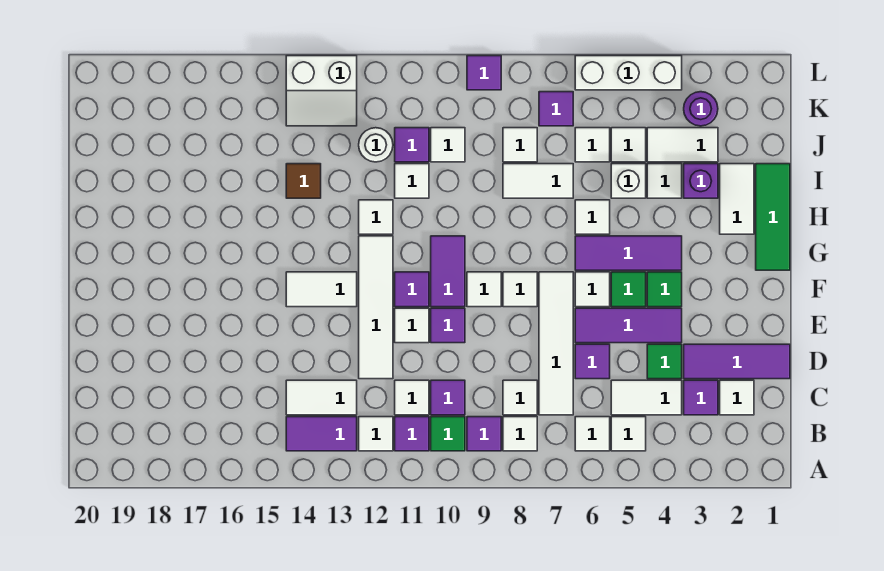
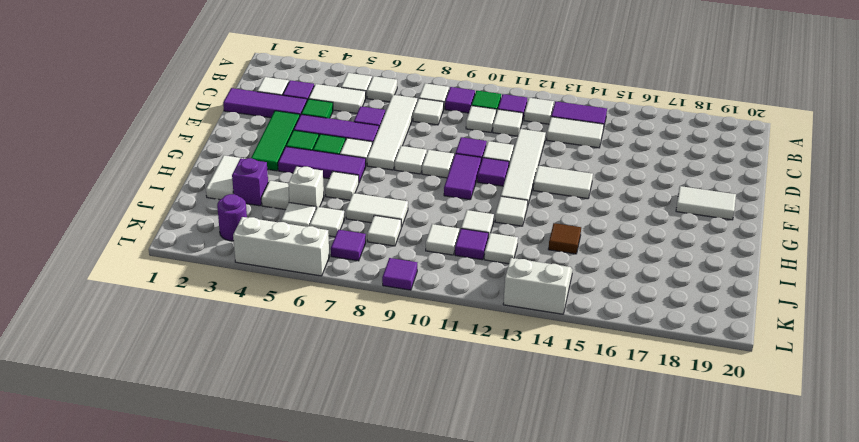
purple 1x1 tile [431,380,465,415] -> white 1x1 tile [466,106,496,132]
green 1x3 tile [756,164,790,270] -> green 1x3 tile moved to [251,111,300,171]
white 1x2 tile [647,128,718,162] -> white 1x2 tile moved to [676,186,736,220]
white 1x1 round brick [359,128,393,162] -> white 1x1 tile [484,233,518,264]

